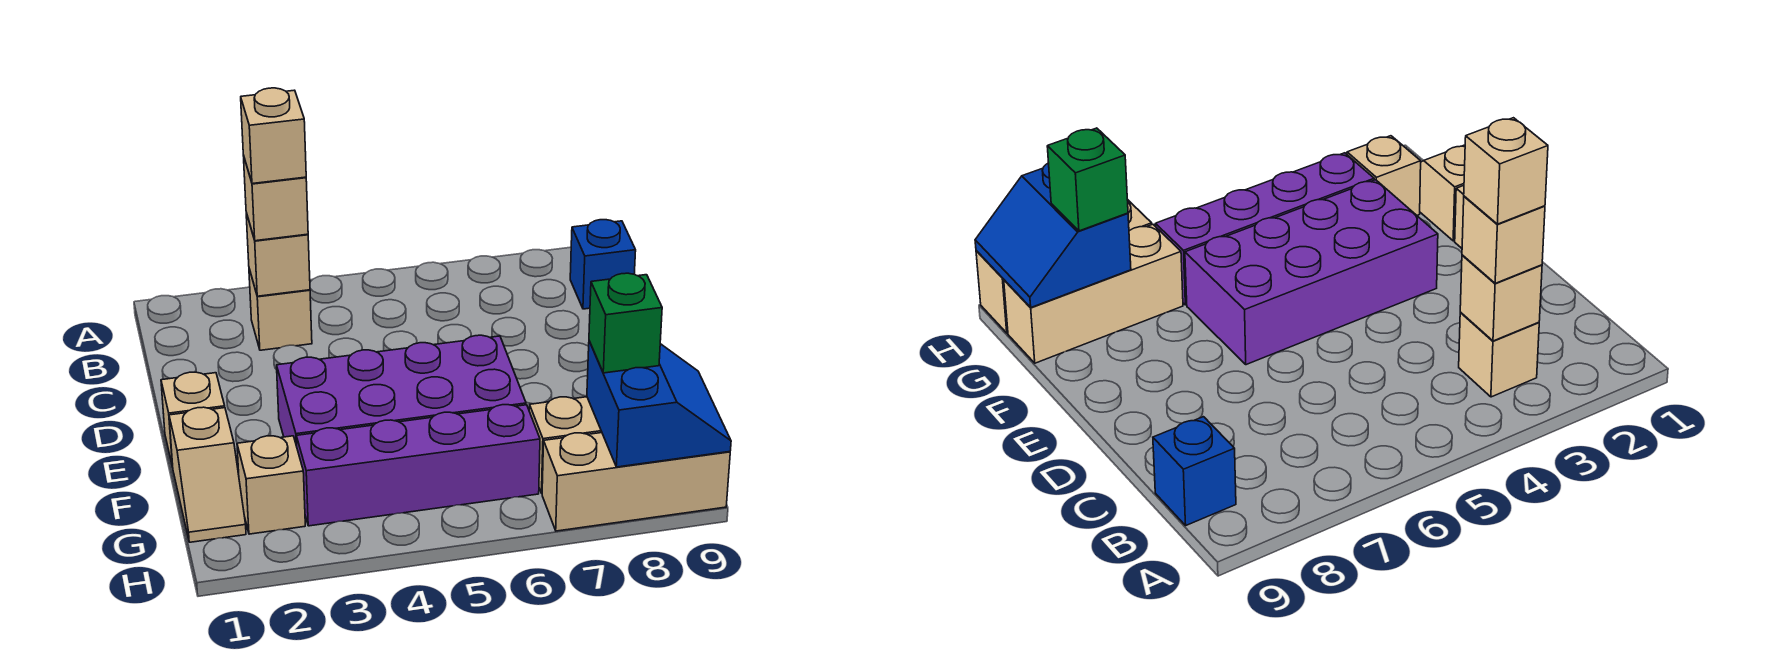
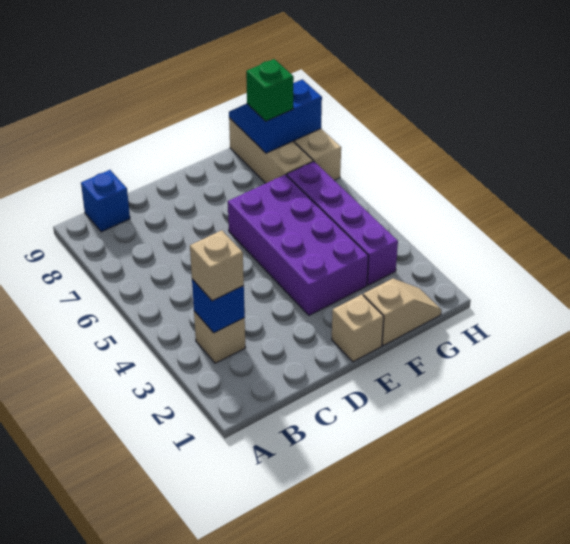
tan 1x1 brick [246,213,310,296] -> blue 1x1 brick [192,279,245,333]
tan 1x1 brick [241,88,306,184] -> none
tan 1x1 brick [237,436,305,534] -> none

